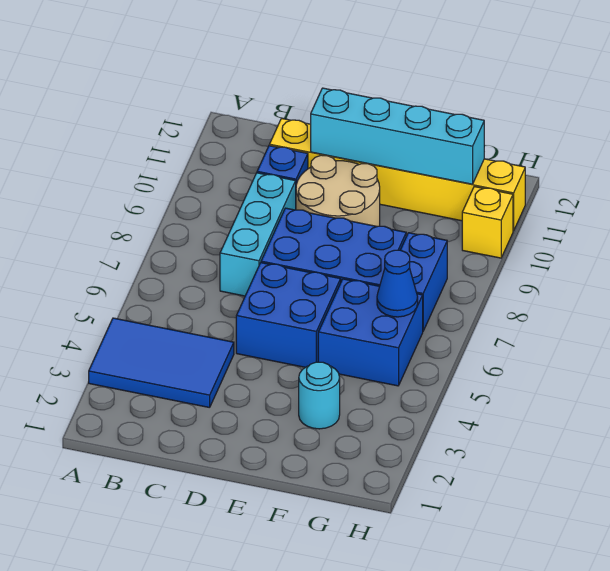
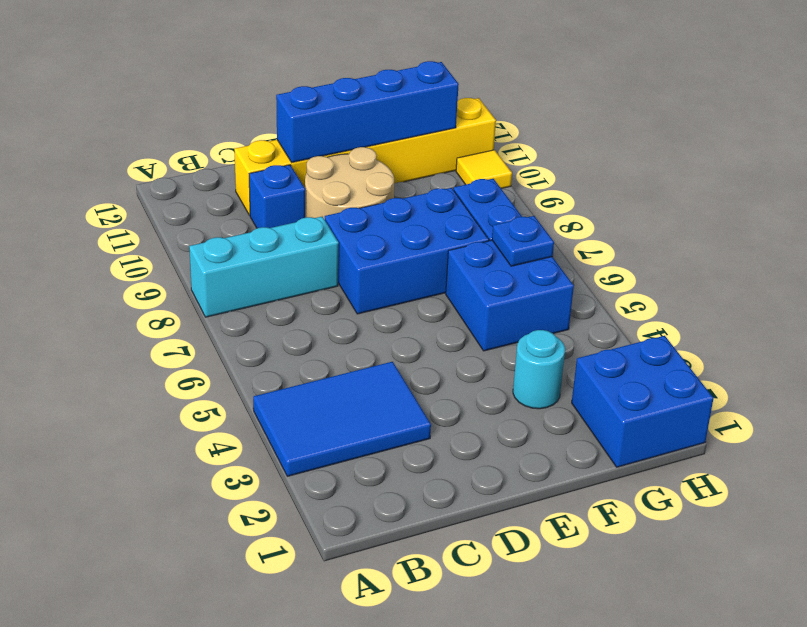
cyan 1x3 brick [220,173,296,296] -> cyan 1x3 brick turned to [189,217,339,317]
blue 2x2 brick [236,263,341,367] -> blue 2x2 brick moved to [572,336,713,467]
cyan 1x4 brick [311,88,484,184] -> blue 1x4 brick [276,61,459,162]
blue 1x1 cone [377,250,418,317] -> blue 1x1 plate [492,216,554,266]
yellow 1x1 brick [462,187,513,258] -> yellow 1x1 tile [456,150,512,189]

